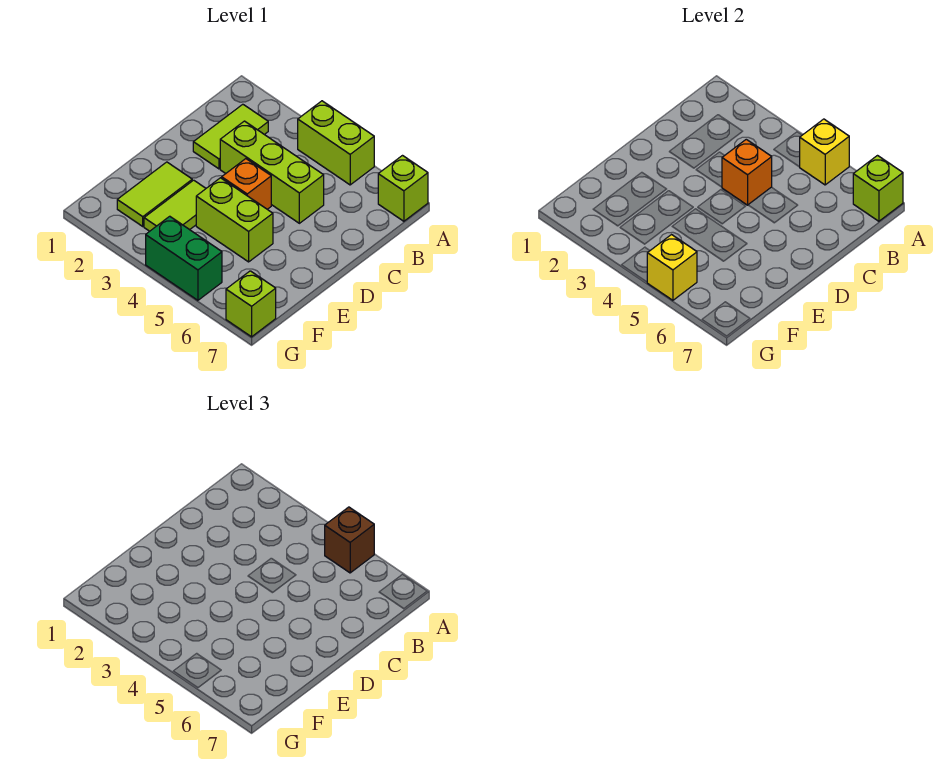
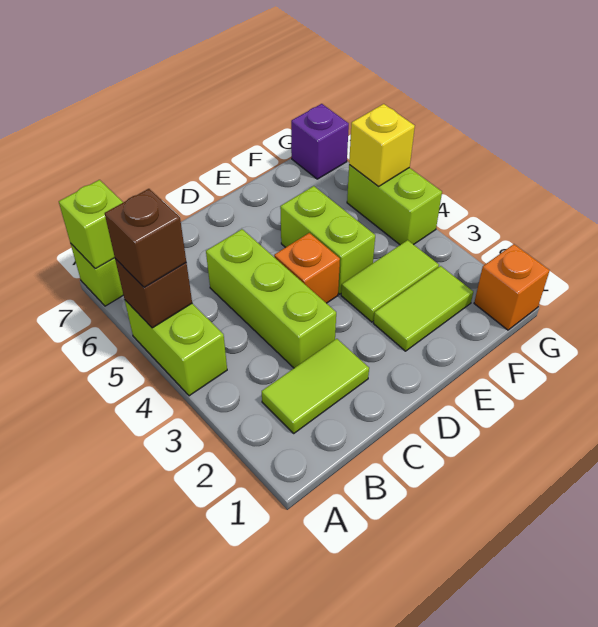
yellow 1x1 brick [800,119,849,185] -> brown 1x1 brick [115,259,192,328]
orange 1x1 brick [722,139,772,205] -> orange 1x1 brick moved to [474,244,550,330]
green 1x2 brick [146,216,222,300] -> lime 1x2 brick [347,165,442,245]
lime 1x1 brick [226,271,276,337] -> purple 1x1 brick [291,104,349,179]

